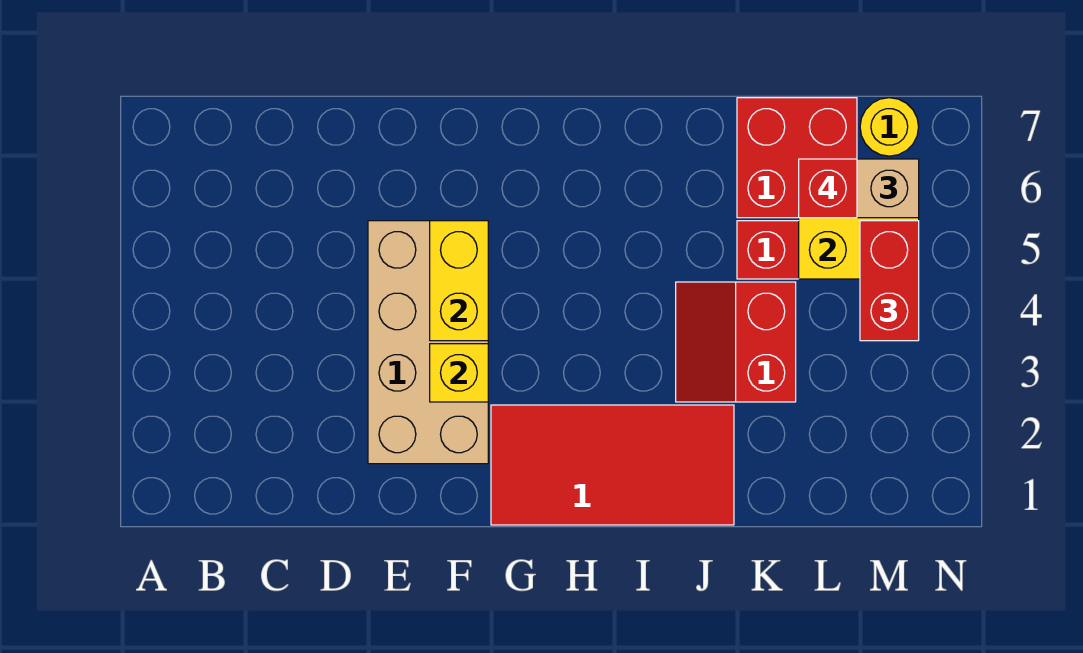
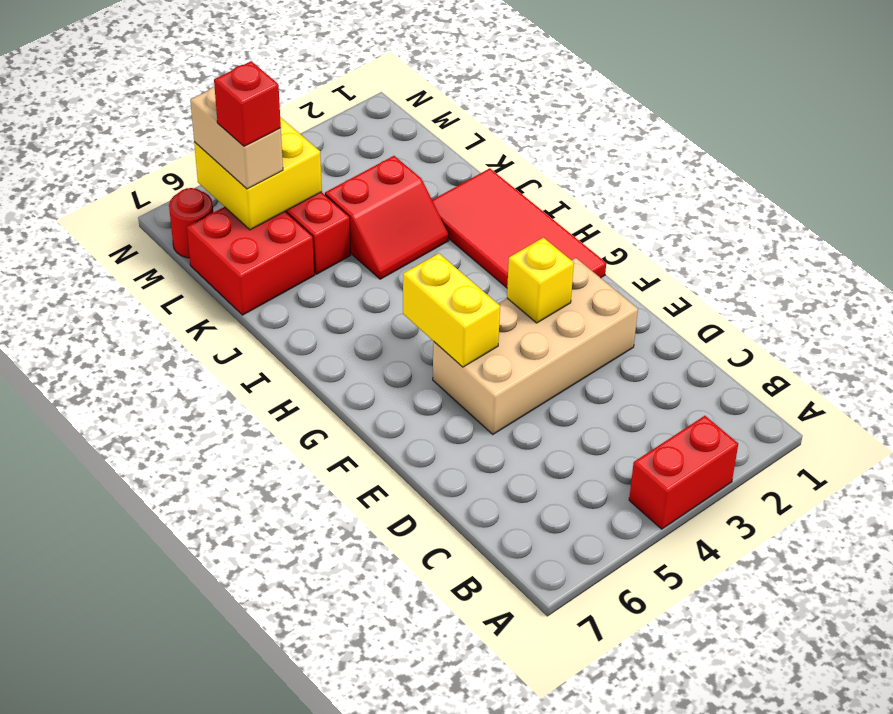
yellow 1x2 brick [430,221,488,341] -> yellow 1x2 brick turned to [403,253,500,367]
red 1x2 brick [860,221,919,341] -> red 1x2 brick moved to [629,416,738,529]
yellow 1x1 round brick [860,98,919,156] -> red 1x1 round brick [169,188,213,258]

